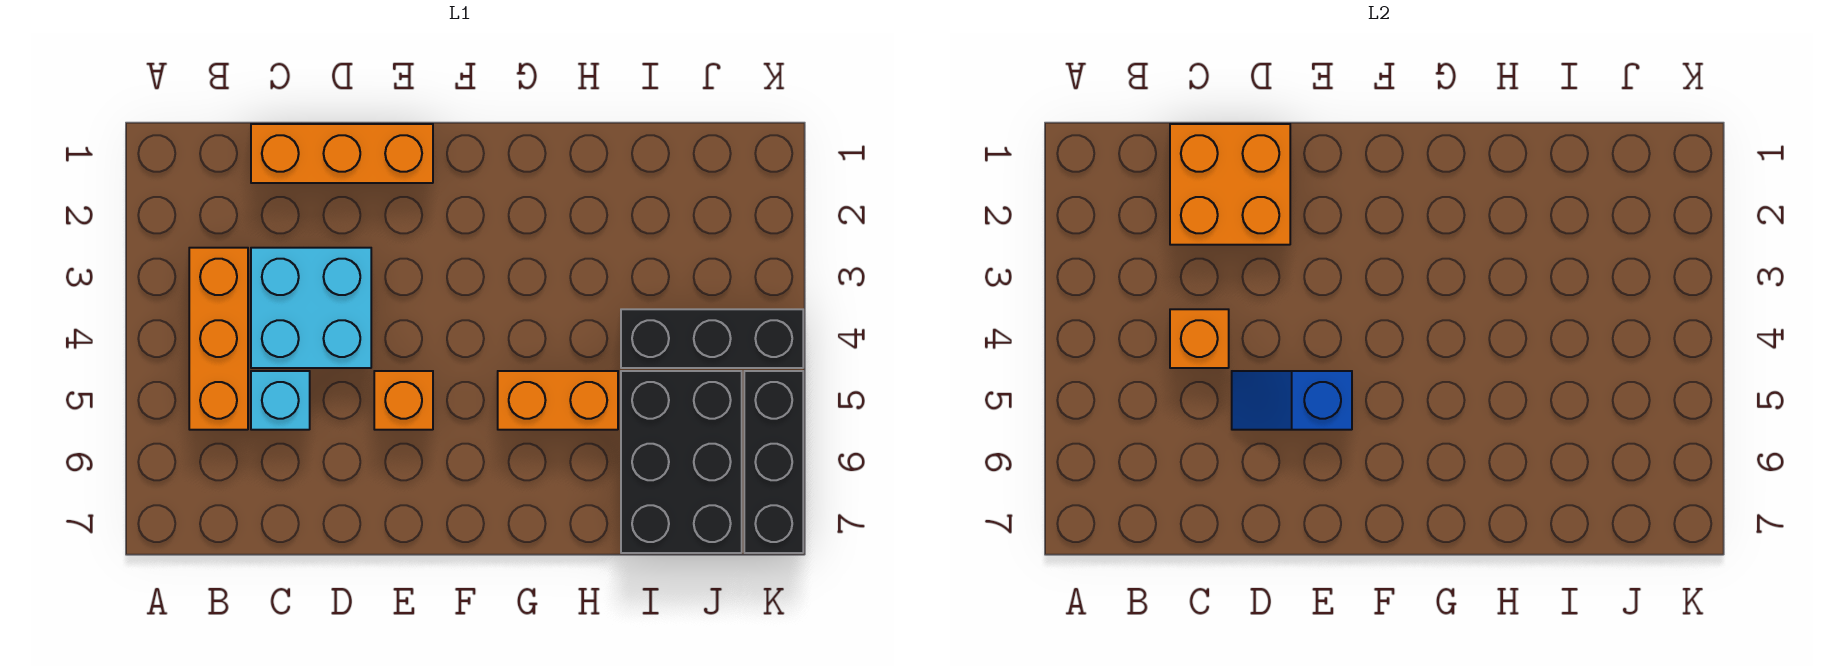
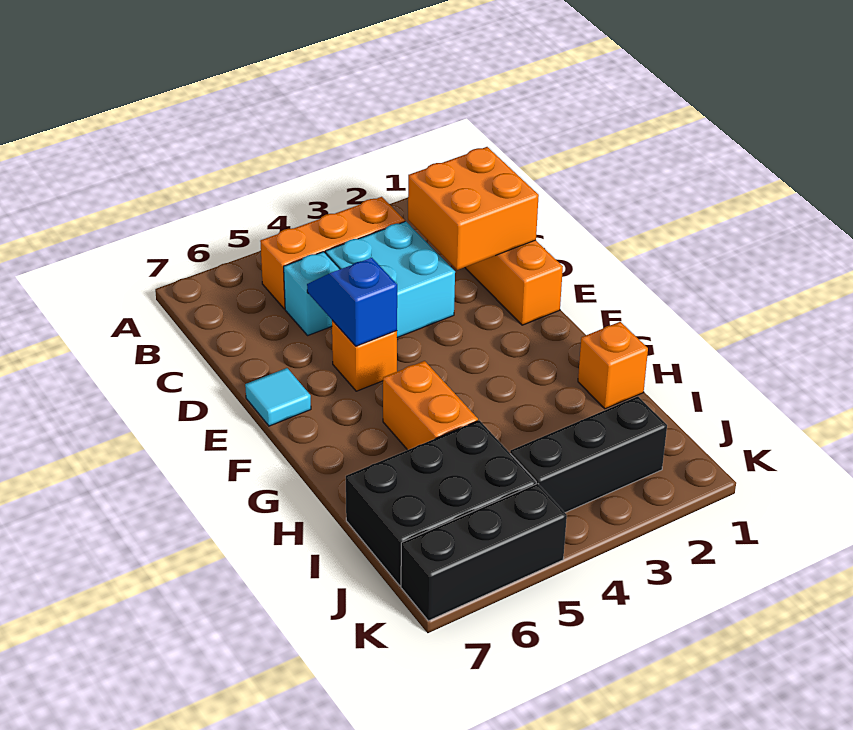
orange 1x1 brick [1170,309,1229,368] -> orange 1x1 brick moved to [578,322,648,409]
none -> cyan 1x1 tile [245,368,311,426]
black 1x3 brick [621,309,803,368] -> black 1x3 brick turned to [510,396,667,513]

